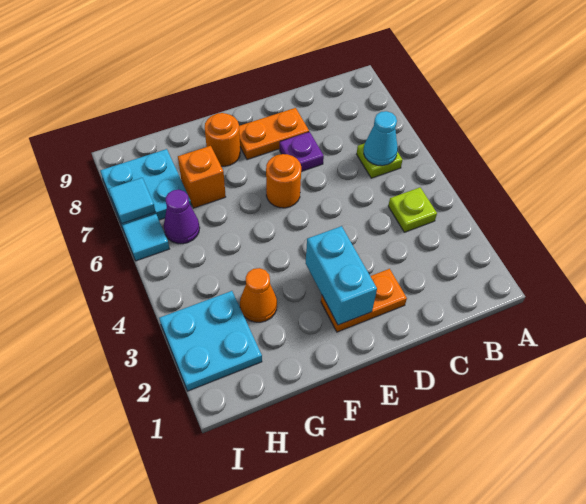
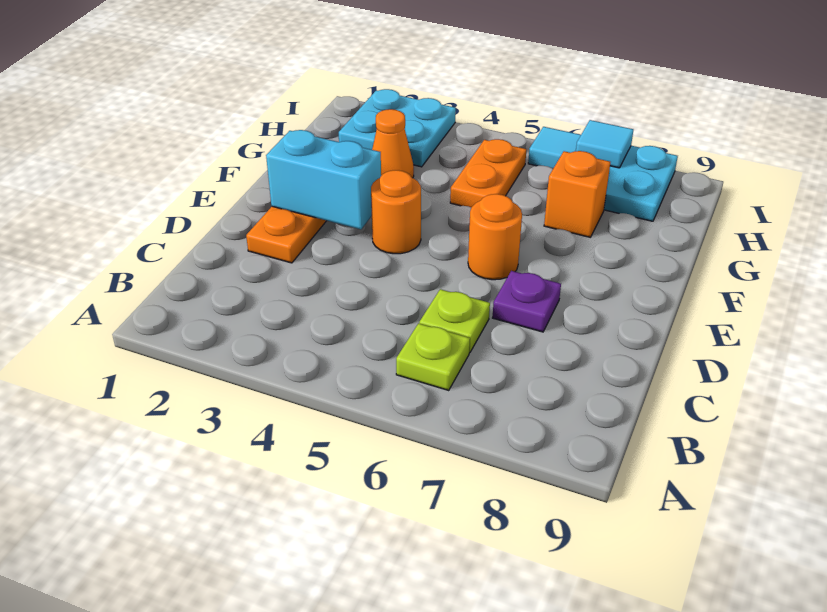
lime 1x1 plate [388,187,437,232] -> lime 1x1 plate moved to [419,289,490,353]
cyan 1x1 cone [364,111,398,166] -> none
orange 1x2 plate [239,108,309,160] -> orange 1x2 plate moved to [450,139,526,207]
orange 1x1 round brick [205,113,240,166] -> orange 1x1 round brick moved to [371,170,421,254]
purple 1x1 cone [164,189,200,244] -> none

